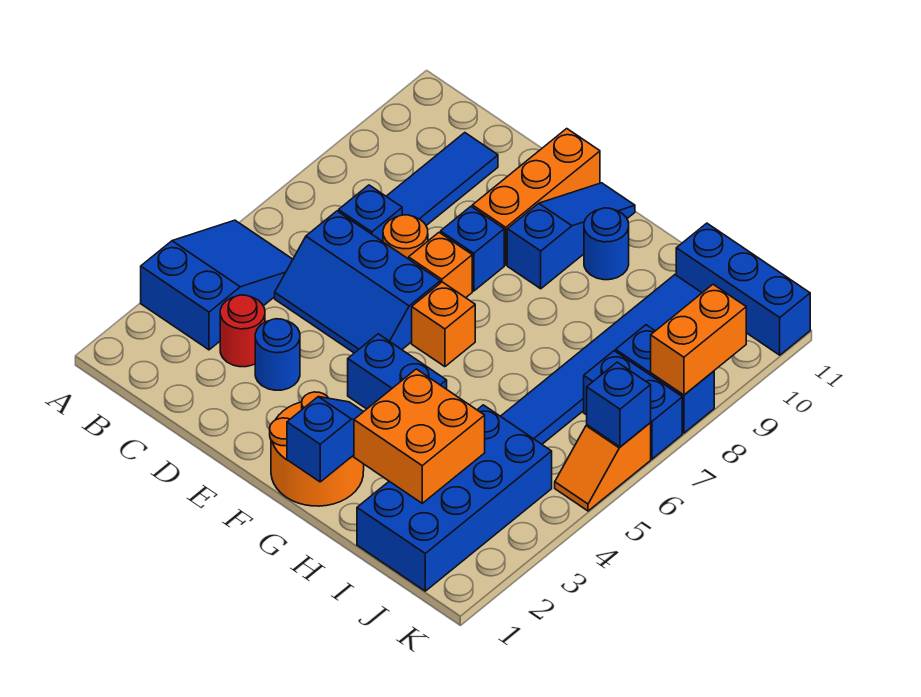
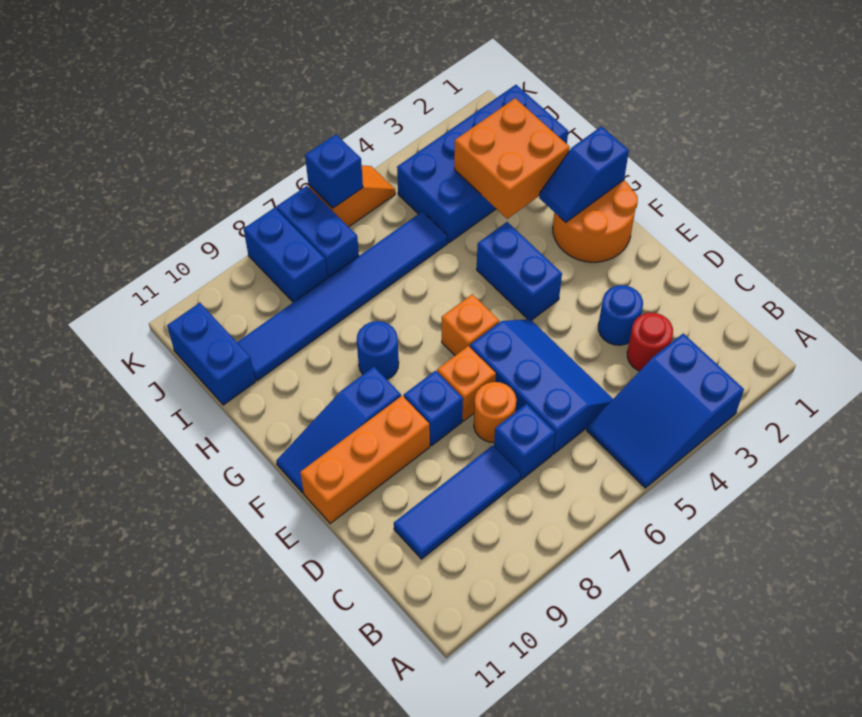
blue 1x1 round brick [584,208,629,280] -> blue 1x1 round brick moved to [357,321,399,379]
blue 1x3 brick [676,223,810,355] -> blue 1x2 brick [167,303,255,405]
orange 1x2 brick [651,285,746,395] -> none

